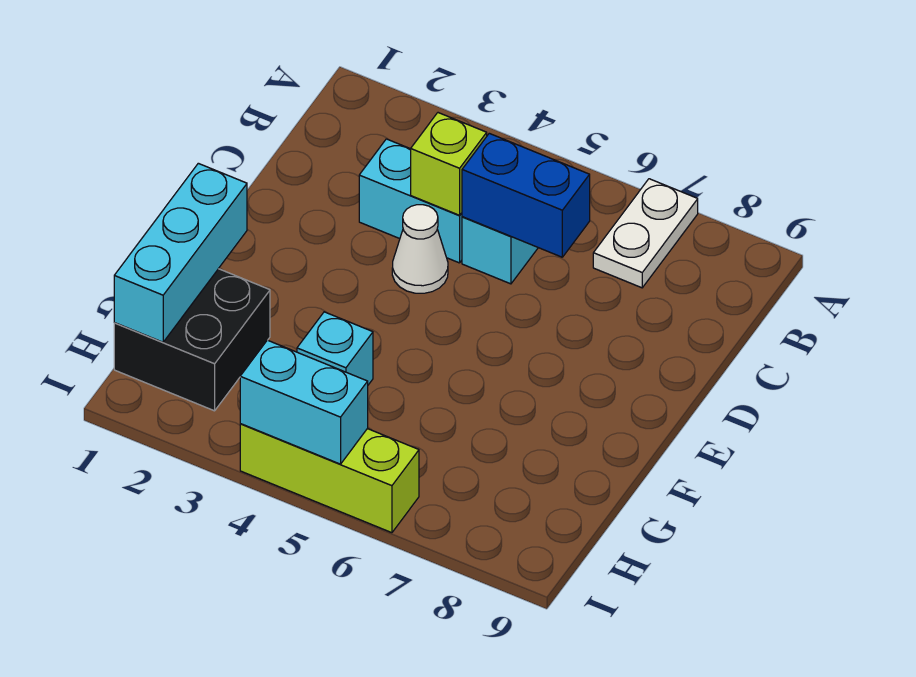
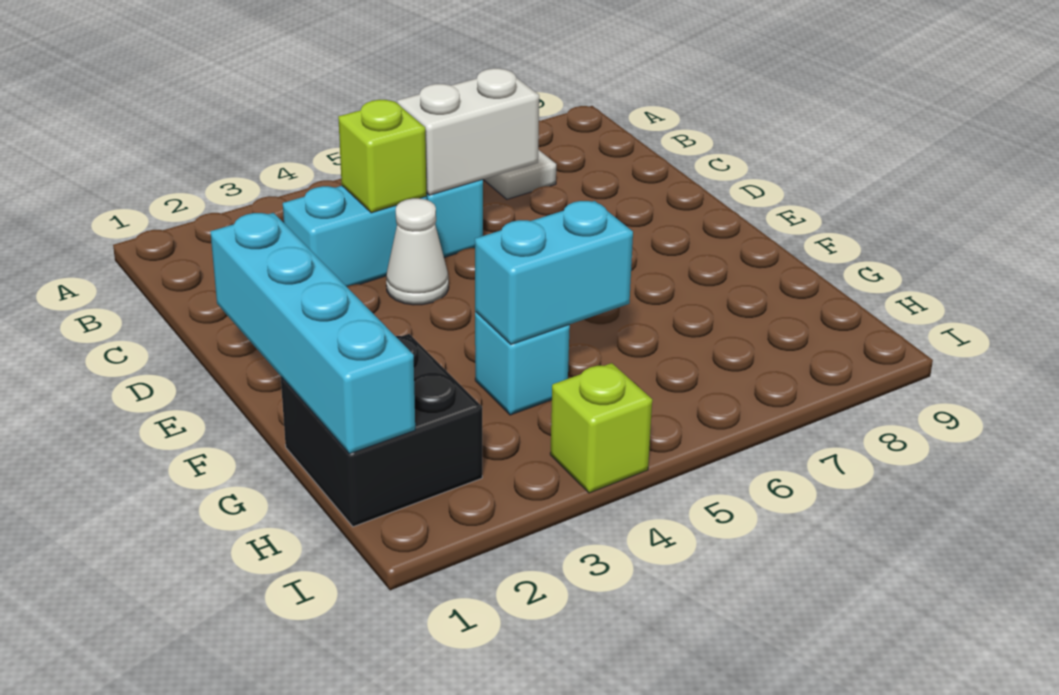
blue 1x2 brick [462,133,590,257] -> white 1x2 brick [397,68,539,195]
cyan 1x3 brick [114,163,247,342] -> cyan 1x4 brick [210,213,415,454]
lime 1x3 brick [240,424,419,533] -> lime 1x1 brick [550,363,652,493]
cyan 1x2 brick [240,340,368,464] -> cyan 1x2 brick moved to [475,201,633,344]

